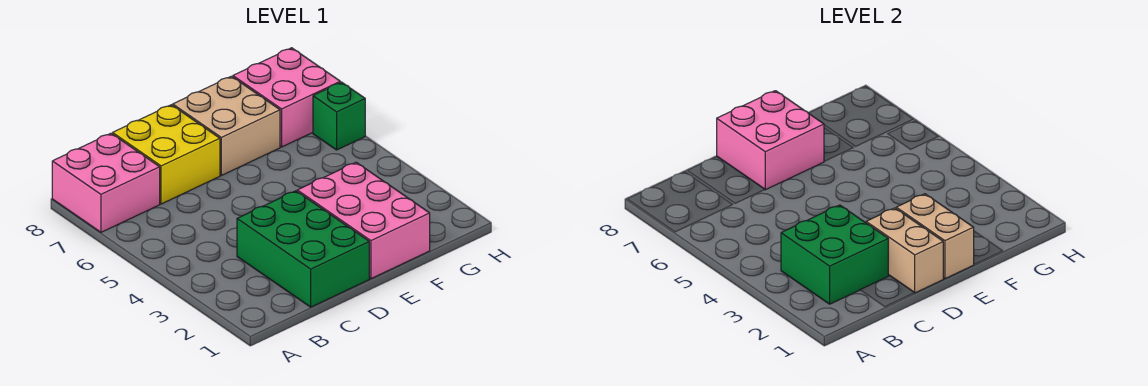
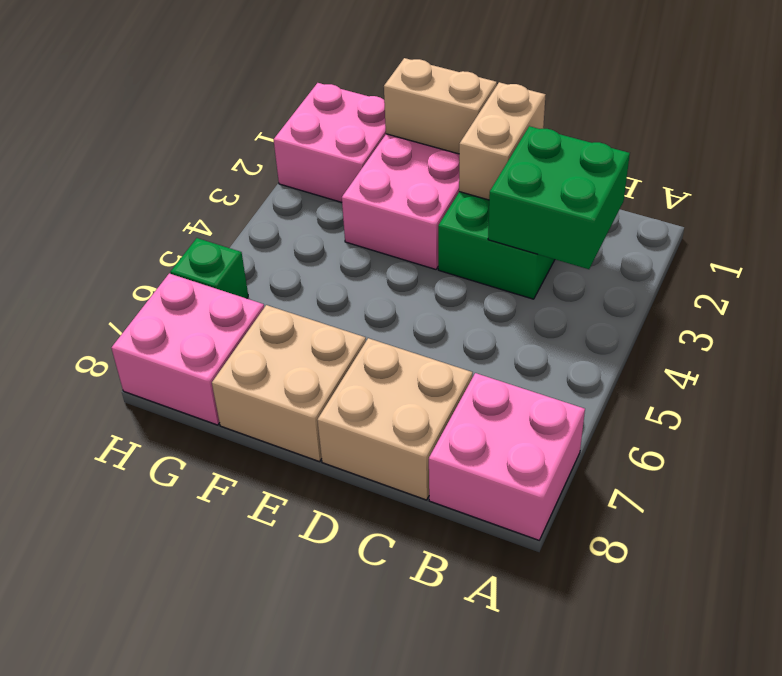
yellow 2x2 brick [113,105,220,204] -> tan 2x2 brick [317,338,473,500]
pink 2x2 brick [717,91,824,190] -> pink 2x2 brick moved to [274,83,386,202]
tan 1x2 brick [896,194,974,279] -> tan 1x2 brick turned to [384,58,497,154]

